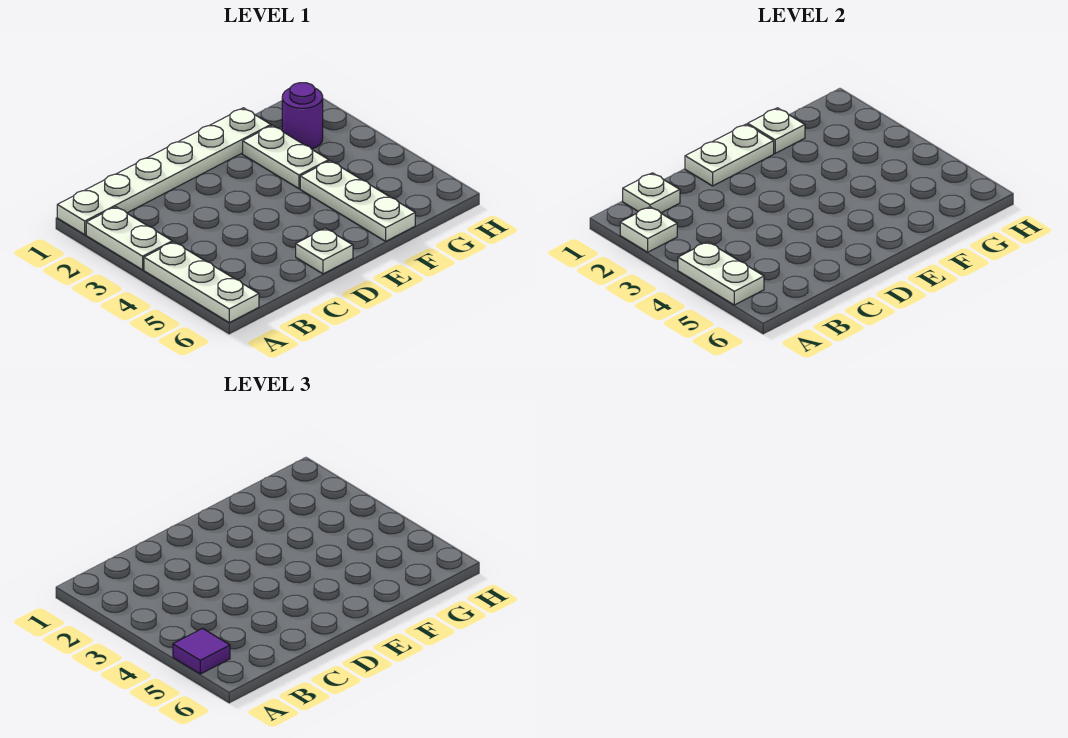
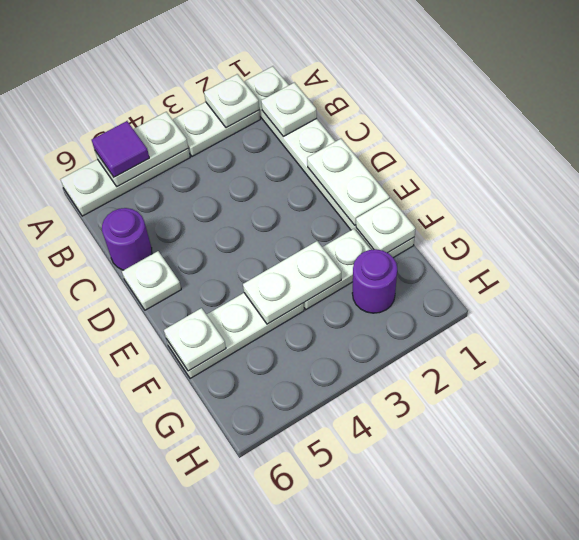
none -> purple 1x1 round brick [102,208,152,270]
none -> white 1x2 plate [243,241,341,324]
none -> white 1x1 plate [164,308,226,371]

